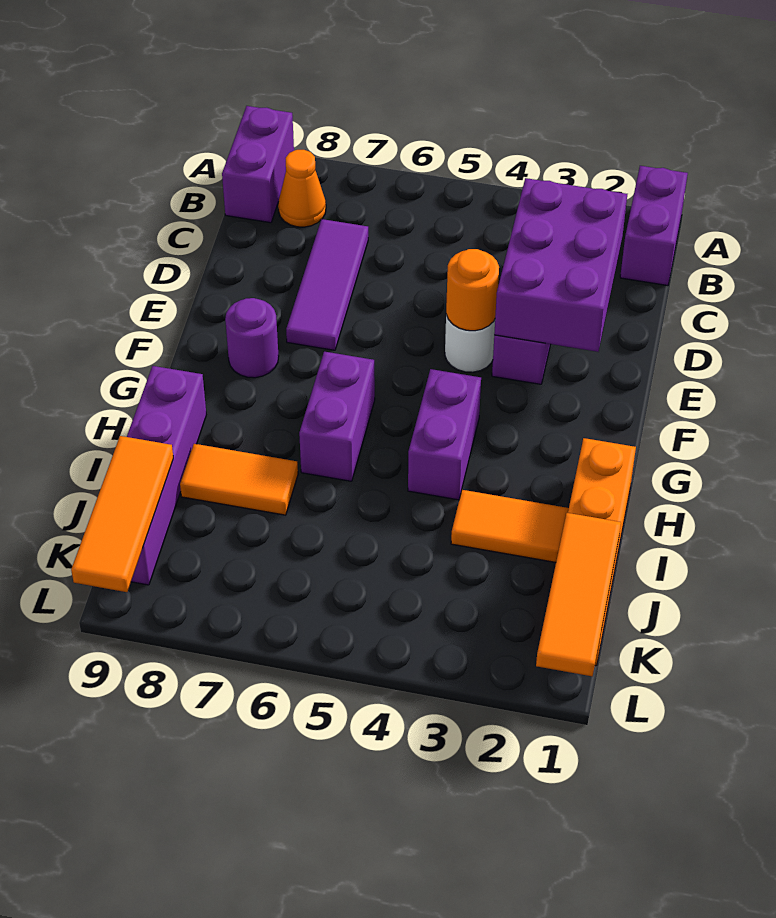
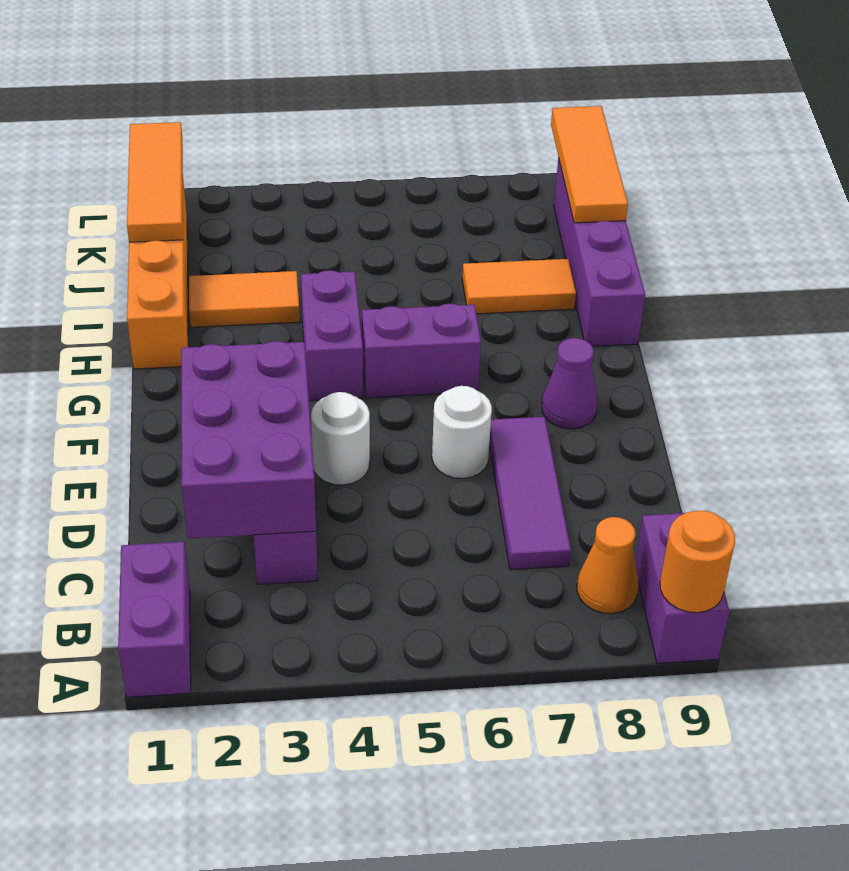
orange 1x1 round brick [446,249,499,331] -> orange 1x1 round brick moved to [660,510,735,613]
none -> white 1x1 round brick [432,386,492,478]
purple 1x1 round brick [225,298,279,378] -> purple 1x1 cone [542,338,597,429]
purple 1x2 brick [299,352,375,481] -> purple 1x2 brick turned to [362,304,481,398]

